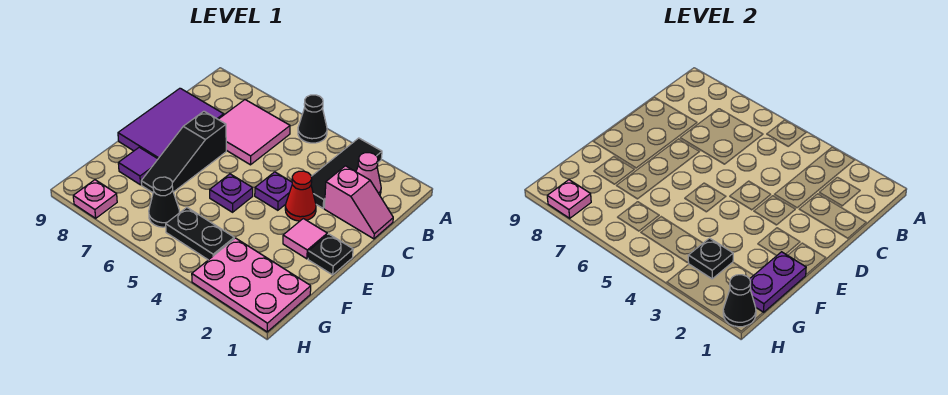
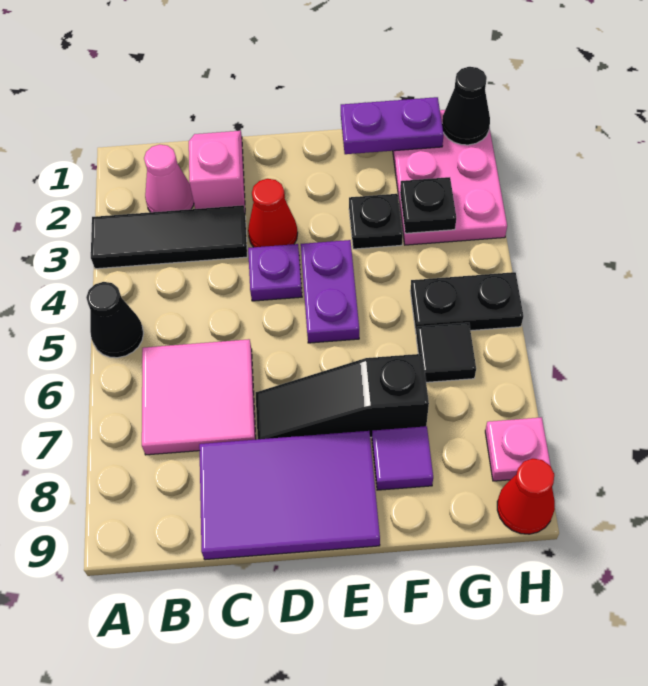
black 1x3 slope [141,111,226,193] -> black 1x3 slope turned to [256,354,429,439]
black 1x1 plate [308,234,353,275] -> black 1x1 plate moved to [349,194,403,249]
pink 1x1 tile [283,219,327,259] -> none
purple 1x1 plate [210,174,253,212] -> purple 1x2 plate [301,240,359,343]
black 1x2 plate [166,207,234,260] -> black 1x2 plate turned to [410,272,523,334]
black 1x1 cone [149,177,179,227] -> black 1x1 tile [416,323,476,382]
pink 1x1 plate [547,180,591,218] -> none
none -> red 1x1 cone [497,459,555,534]

